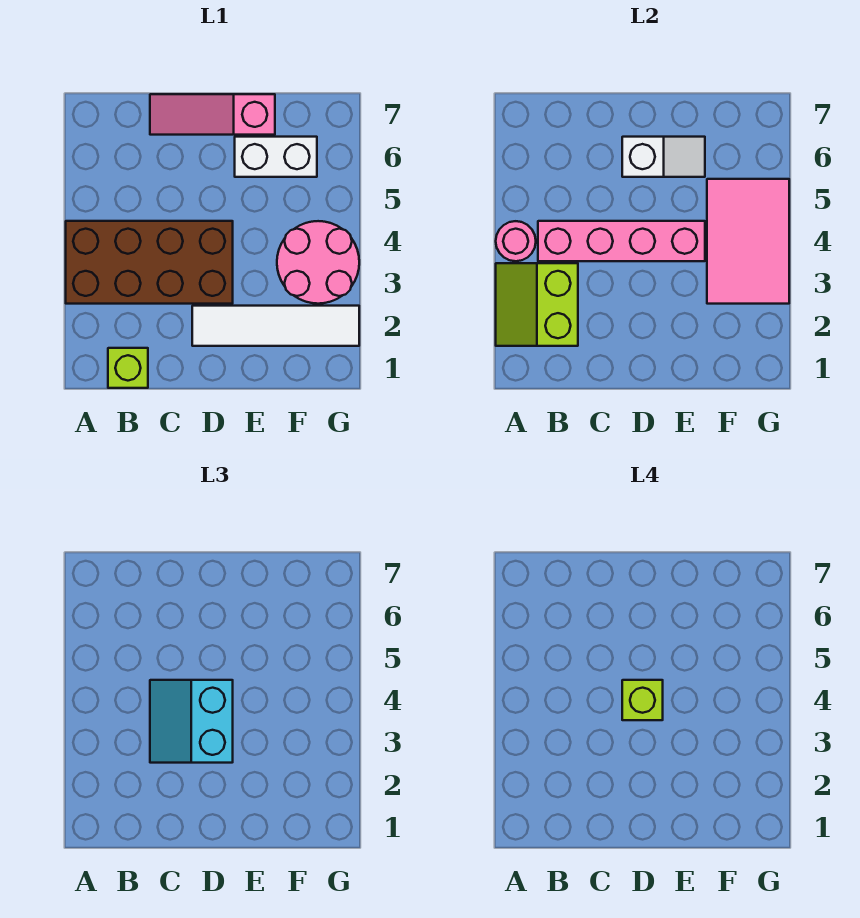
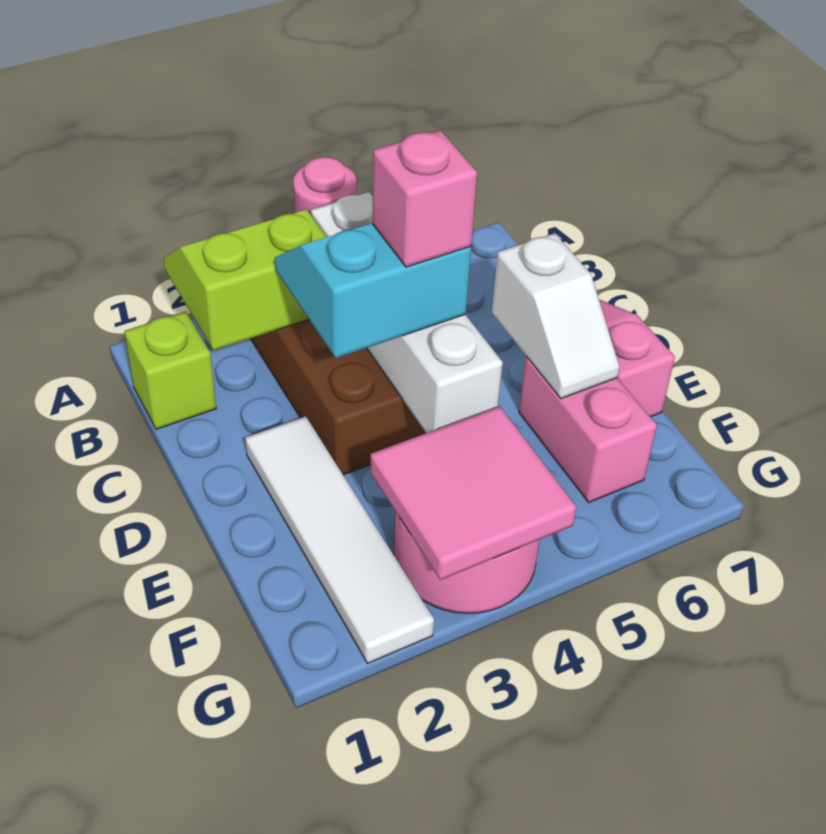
pink 1x4 brick [538,221,705,261] -> white 1x4 brick [311,192,503,433]
lime 1x1 brick [622,680,663,720] -> pink 1x1 brick [373,130,477,267]
white 1x2 brick [235,137,317,177] -> pink 1x2 brick [519,356,657,502]
pink 2x3 tile [707,179,789,304] -> pink 2x2 tile [370,406,577,580]

